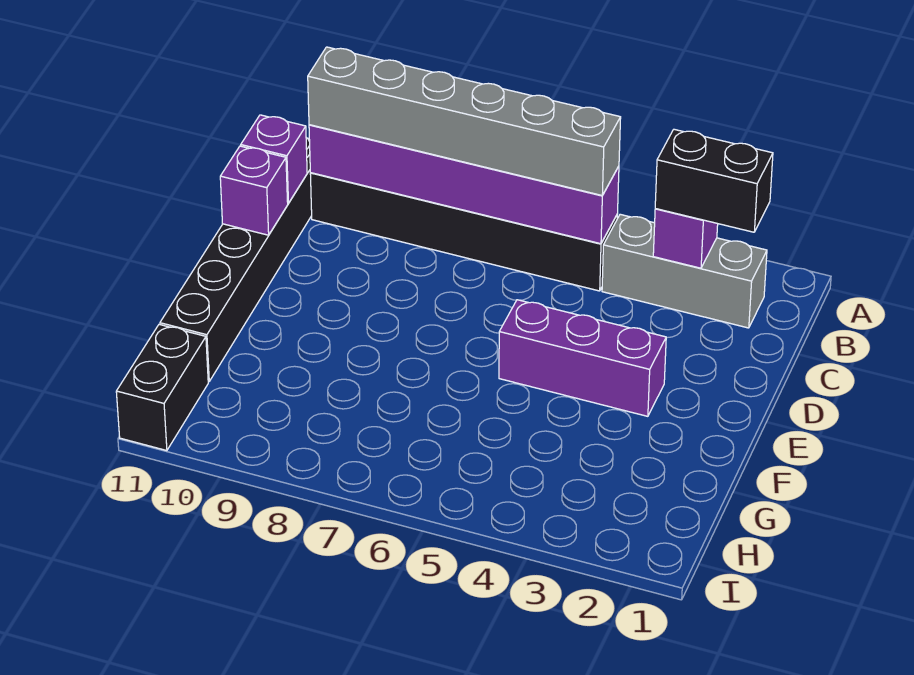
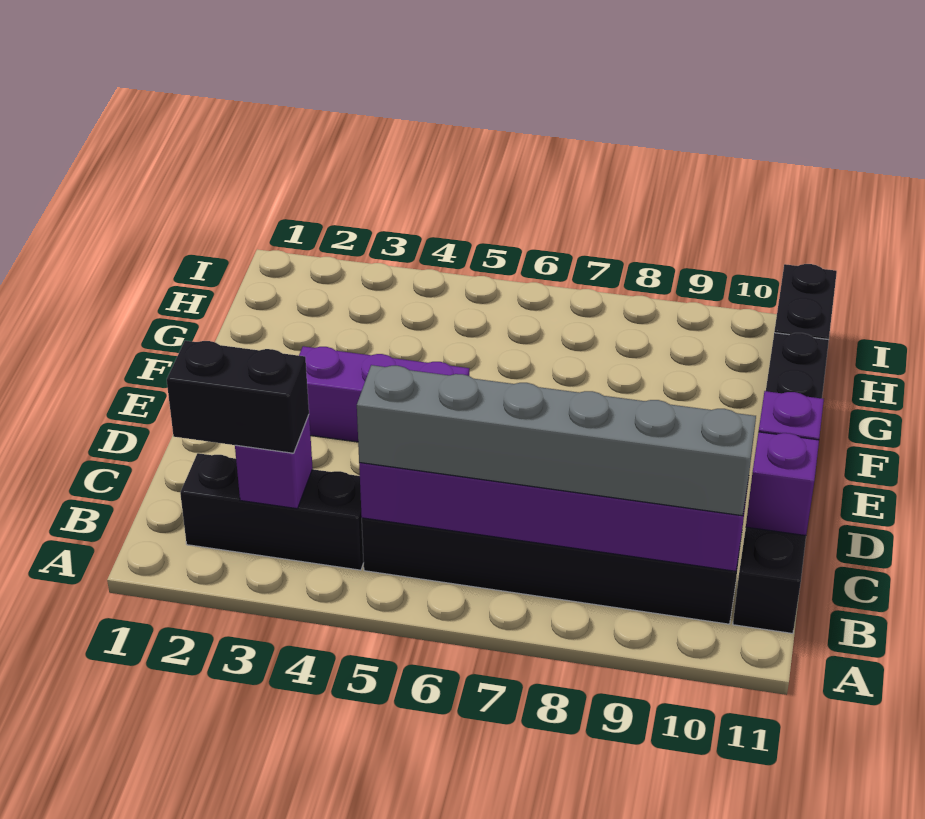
grey 1x3 brick [602,214,767,328] -> black 1x3 brick [180,453,364,570]

